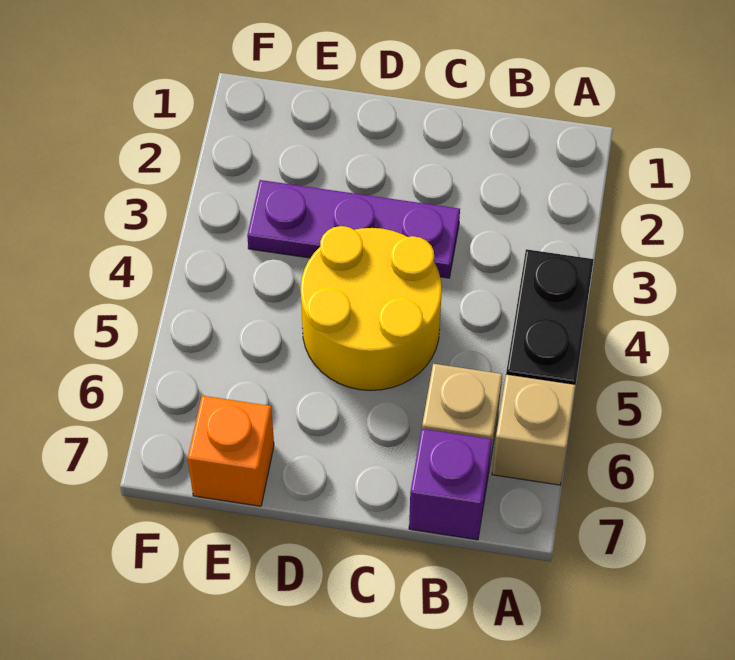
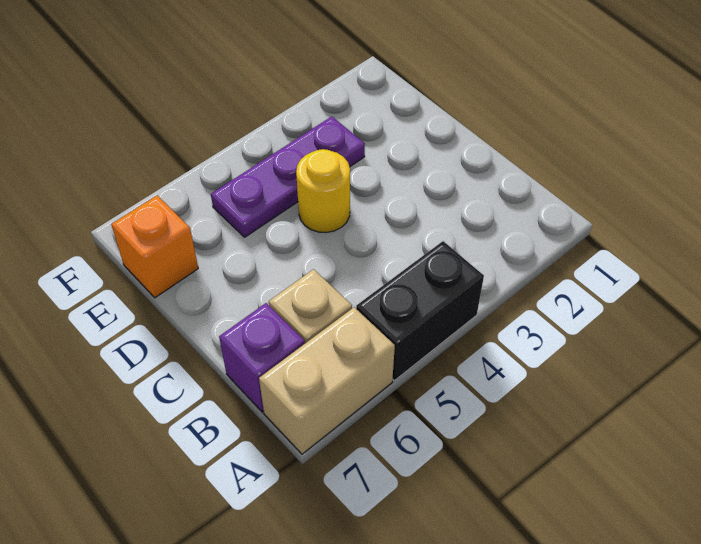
tan 1x1 brick [492,374,576,485] -> tan 1x2 brick [259,307,395,454]
purple 1x3 plate [247,180,460,278] -> purple 1x3 plate turned to [211,117,365,237]
yellow 2x2 round brick [301,226,442,391] -> yellow 1x1 round brick [296,149,350,233]

